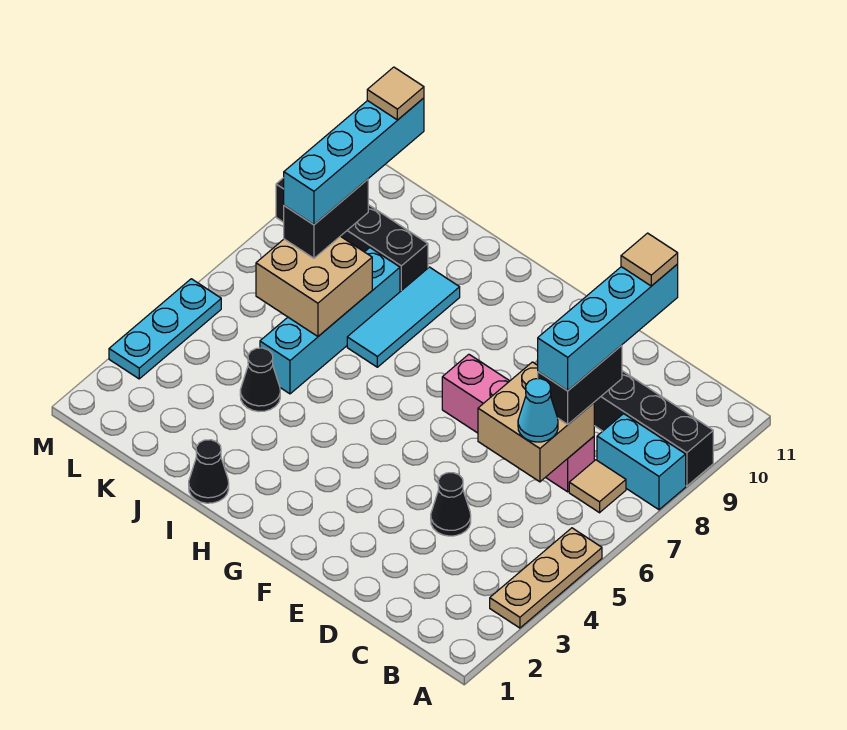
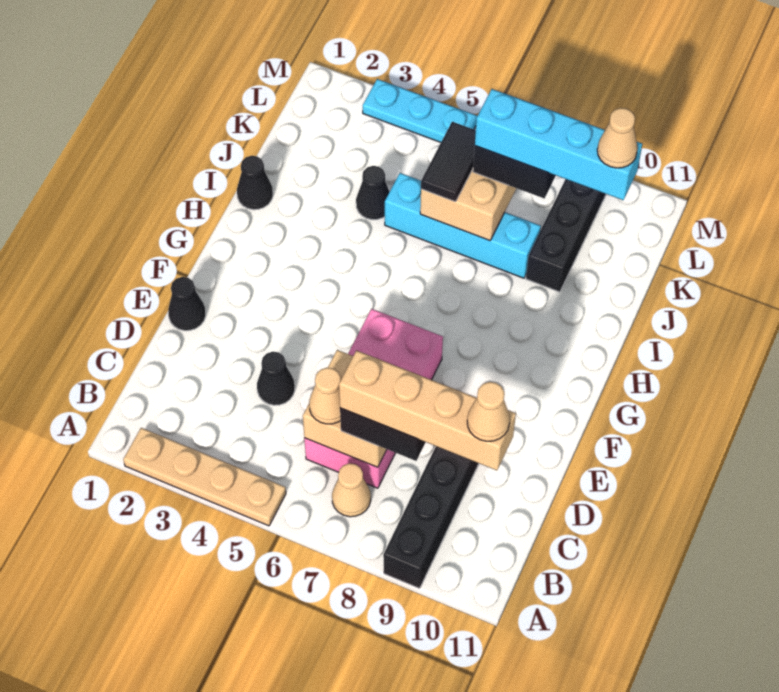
tan 1x3 plate [490,528,602,628] -> tan 1x4 plate [123,428,286,526]
cyan 1x2 brick [597,414,686,510] -> none
tan 1x1 tile [569,460,626,513] -> tan 1x1 cone [332,463,371,517]
cyan 1x1 cone [518,379,558,442] -> tan 1x1 cone [309,368,341,424]
pink 1x4 brick [442,354,594,492] -> pink 2x4 brick [304,309,443,488]
cyan 1x4 brick [538,264,678,391] -> tan 1x4 brick [339,350,516,470]
tan 1x1 tile [621,233,678,286] -> tan 1x1 cone [467,382,510,441]
none -> black 1x1 cone [168,277,206,331]
cyan 1x3 tile [347,267,460,367] -> none
none -> black 1x2 tile [421,122,476,202]
tan 1x1 tile [367,67,424,120] -> tan 1x1 cone [597,108,638,168]

